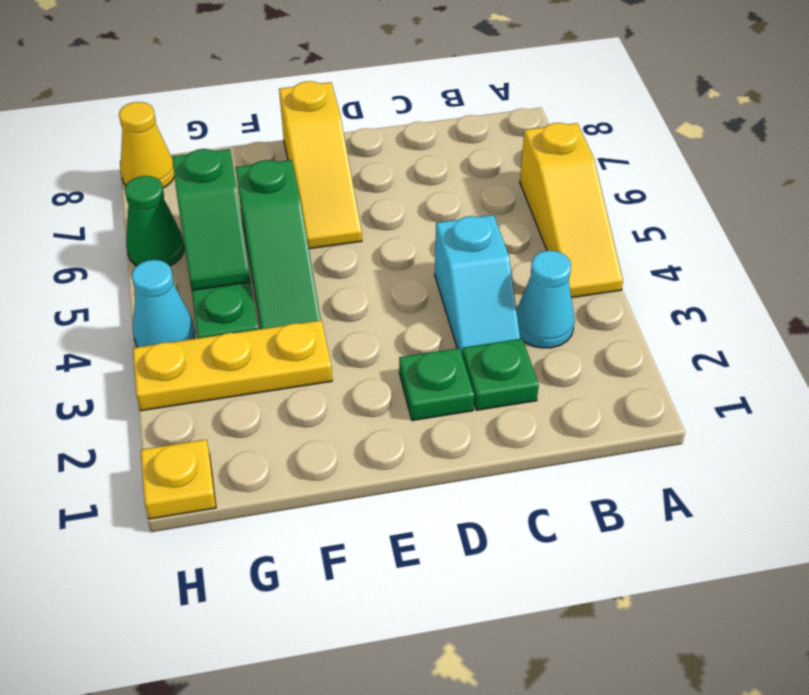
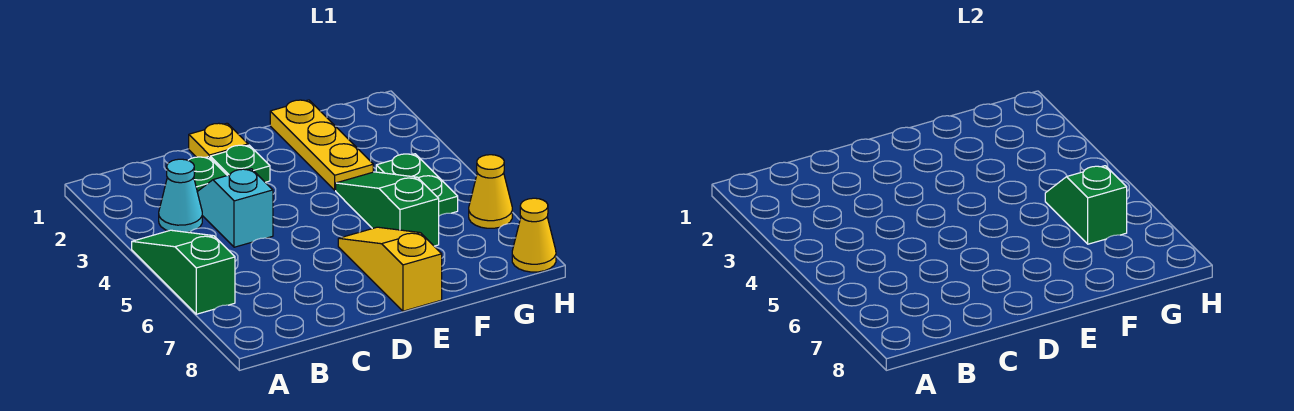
yellow 1x3 slope [520,123,623,298] -> green 1x3 slope [132,230,235,314]
yellow 1x3 plate [133,320,332,411] -> yellow 1x3 plate turned to [270,100,373,190]
yellow 1x1 plate [141,439,216,519] -> yellow 1x1 plate moved to [189,123,248,158]
cyan 1x1 cone [132,260,195,347] -> none
green 1x1 cone [125,176,184,266] -> yellow 1x1 cone [469,155,512,228]

